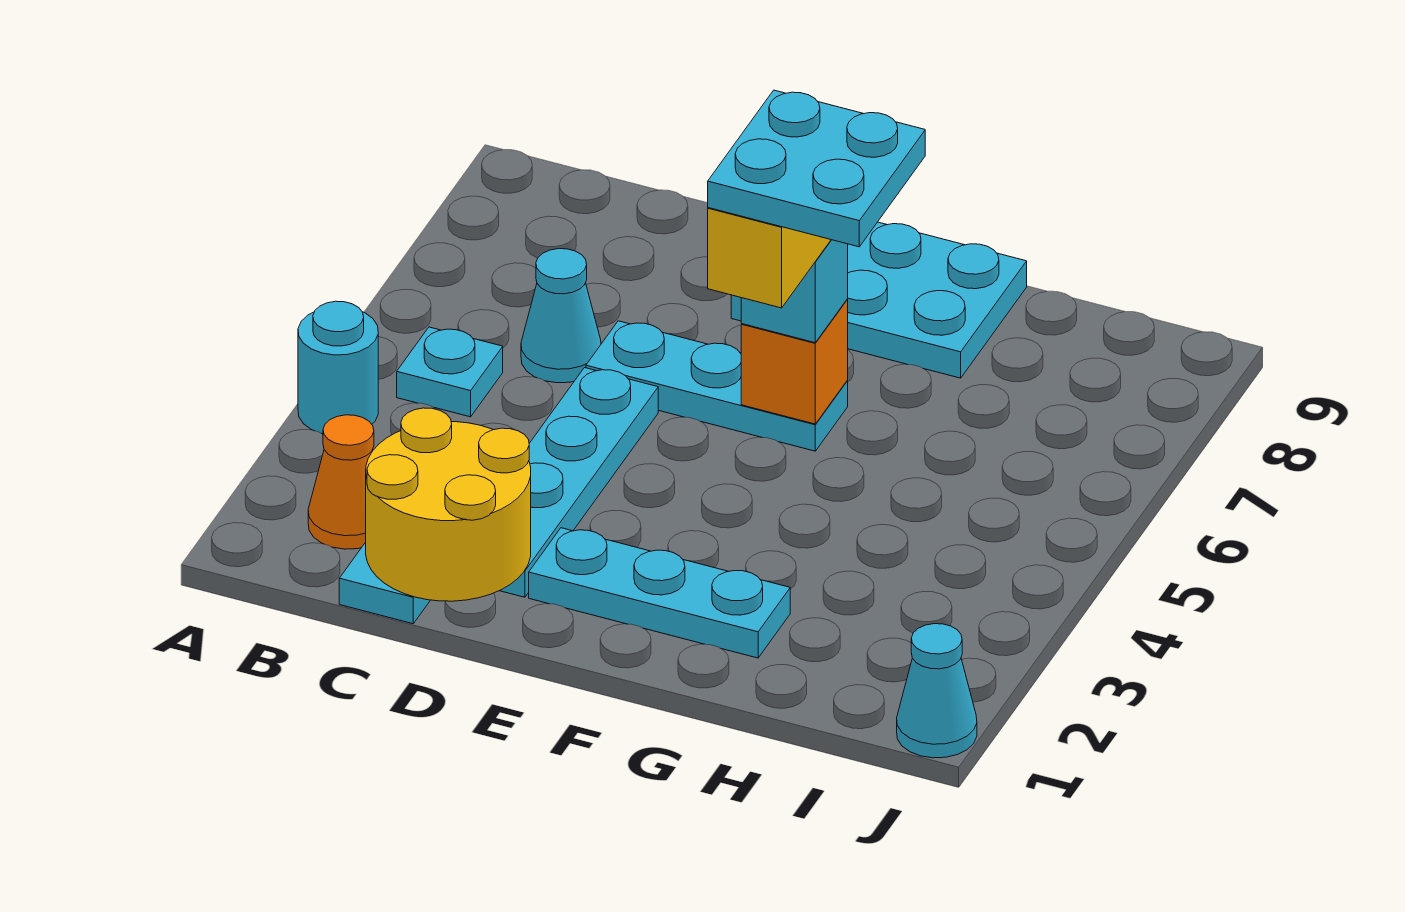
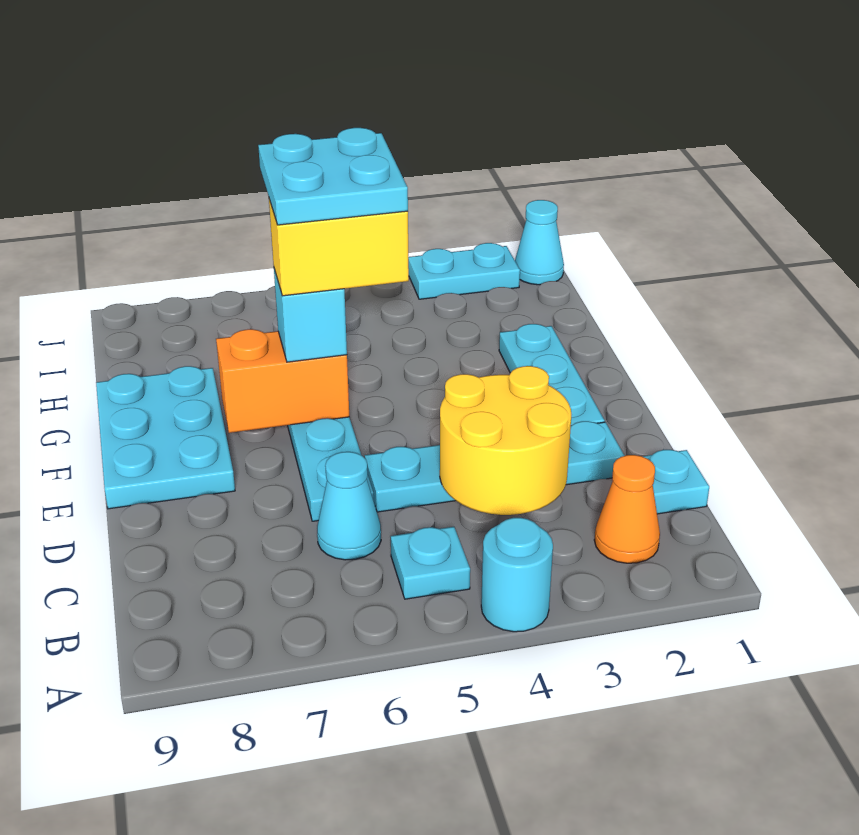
yellow 2x2 round brick [366,408,531,601] -> yellow 2x2 round brick moved to [440,366,571,515]
orange 1x1 brick [741,300,848,424] -> orange 1x2 brick [216,329,349,433]
none -> cyan 1x2 plate [408,243,520,299]

